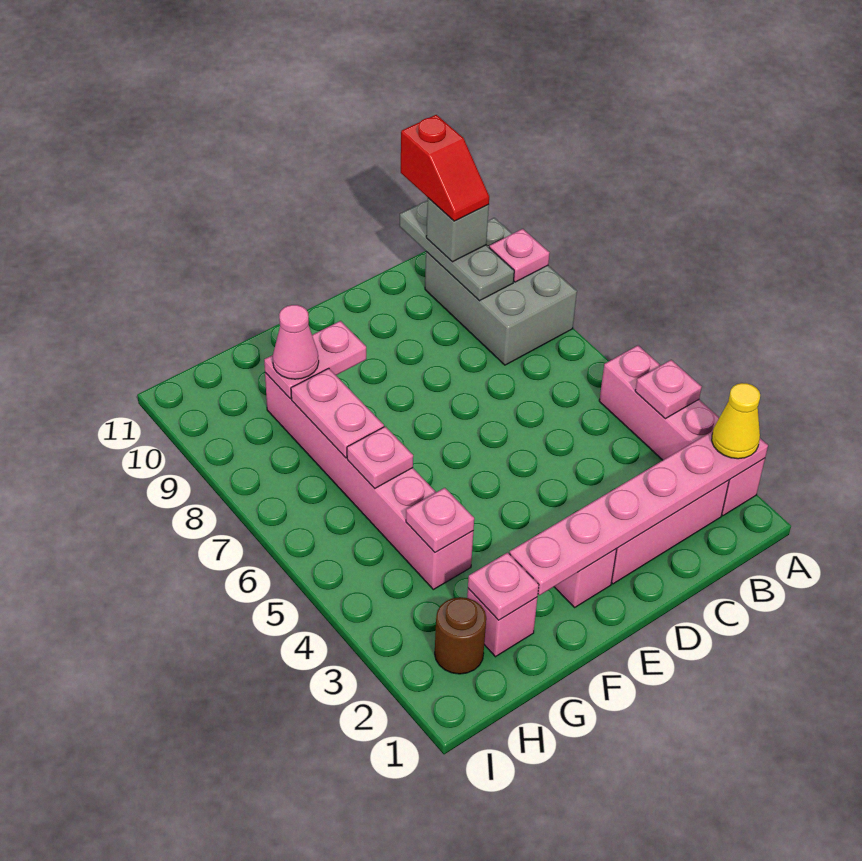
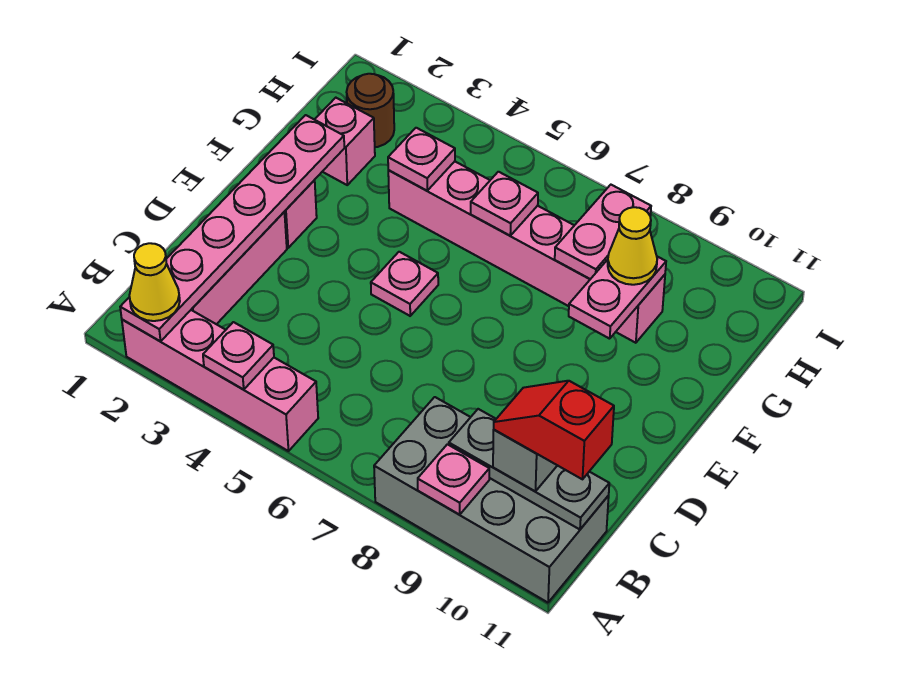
grey 2x3 brick [425,218,577,365] -> grey 2x4 brick [374,397,609,603]
pink 1x1 plate [468,552,539,620] -> pink 1x1 plate moved to [371,252,438,316]
pink 1x2 plate [291,368,384,458] -> pink 1x2 plate turned to [555,185,651,279]
pink 1x1 cone [273,305,319,379] -> yellow 1x1 cone [608,207,657,285]

